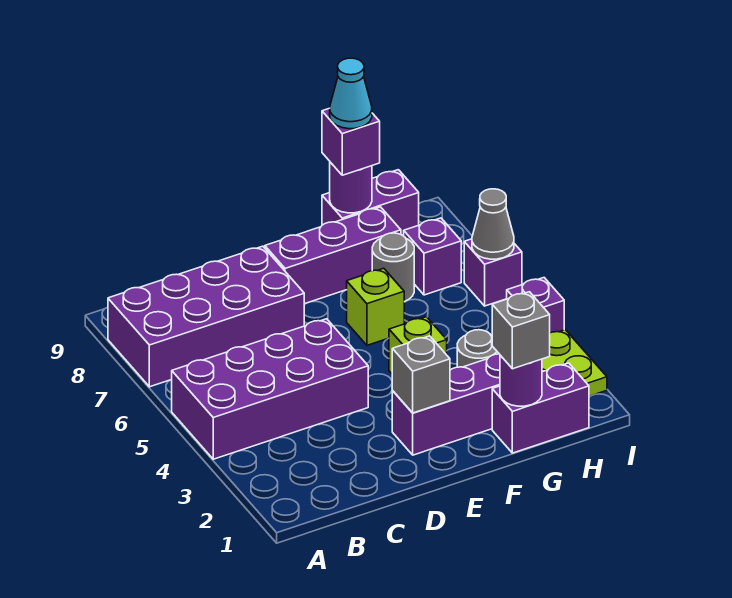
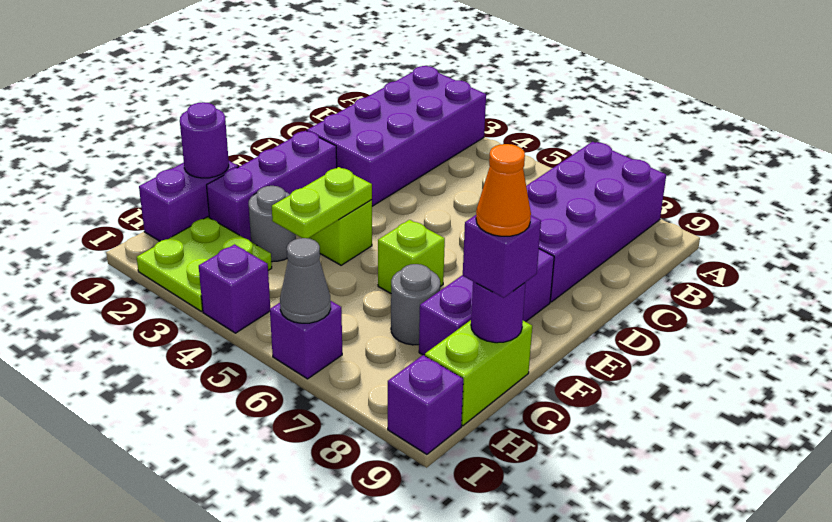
purple 2x4 brick [172,319,368,459] -> purple 2x4 brick moved to [307,66,486,206]
grey 1x1 brick [392,336,450,413] -> none
none -> lime 1x2 plate [272,167,372,238]
grey 1x1 brick [492,292,550,369] -> none
purple 1x2 brick [322,170,419,236] -> lime 1x2 brick [425,320,532,426]
cyan 1x1 cone [330,58,372,129] -> orange 1x1 cone [476,144,531,236]
purple 1x1 brick [404,218,461,295] -> purple 1x1 brick moved to [388,355,463,454]

